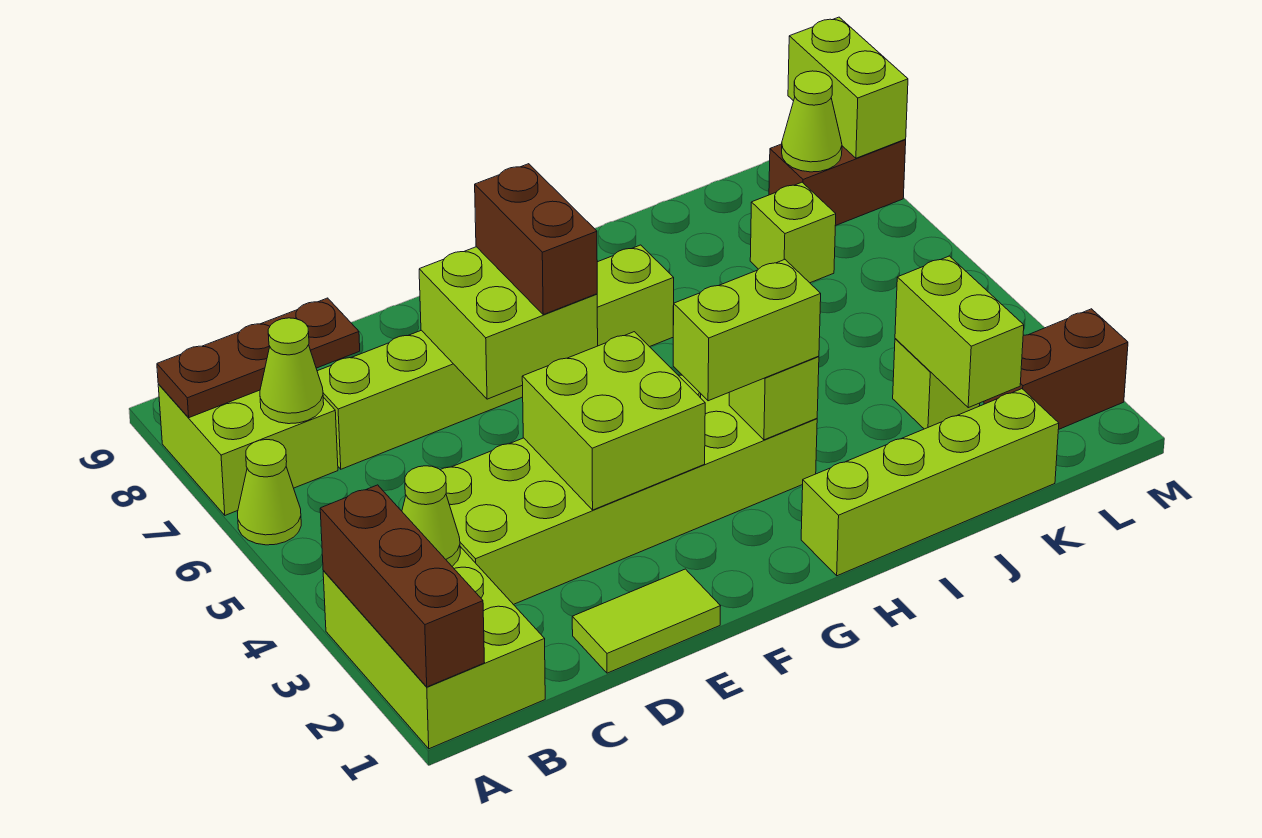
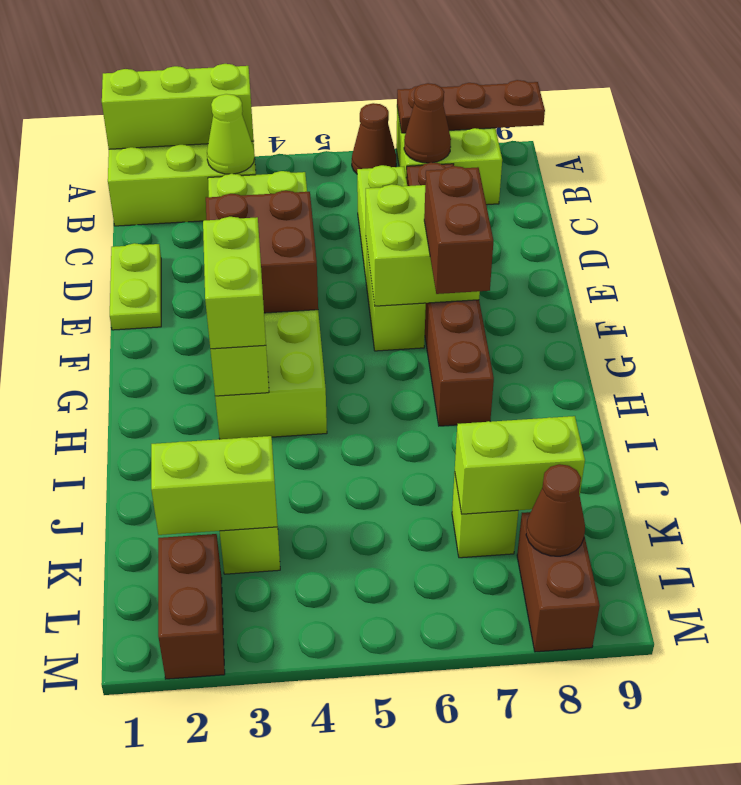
brown 1x3 brick [320,485,485,687] -> lime 1x3 brick [102,64,253,149]
lime 1x1 cone [238,440,301,545] -> brown 1x1 cone [352,103,396,174]
brown 1x3 plate [157,298,360,418] -> brown 1x3 plate turned to [397,80,545,133]
lime 1x1 cone [260,318,324,424] -> brown 1x1 cone [404,83,451,163]
lime 1x6 brick [317,245,674,469] -> brown 1x6 brick [406,163,494,426]
lime 1x2 tile [572,569,720,673] -> lime 1x2 plate [110,243,161,330]
lime 2x2 brick [522,332,705,510] -> brown 2x2 brick [206,191,318,313]
brown 1x2 brick [475,164,597,315] -> brown 1x2 brick turned to [424,166,493,294]
lime 1x4 brick [801,389,1059,576] -> lime 1x4 brick moved to [357,165,426,351]
lime 1x1 cone [782,71,842,172] -> brown 1x1 cone [526,464,585,556]
lime 1x2 brick [788,17,908,158] -> lime 1x2 brick moved to [455,416,585,514]

